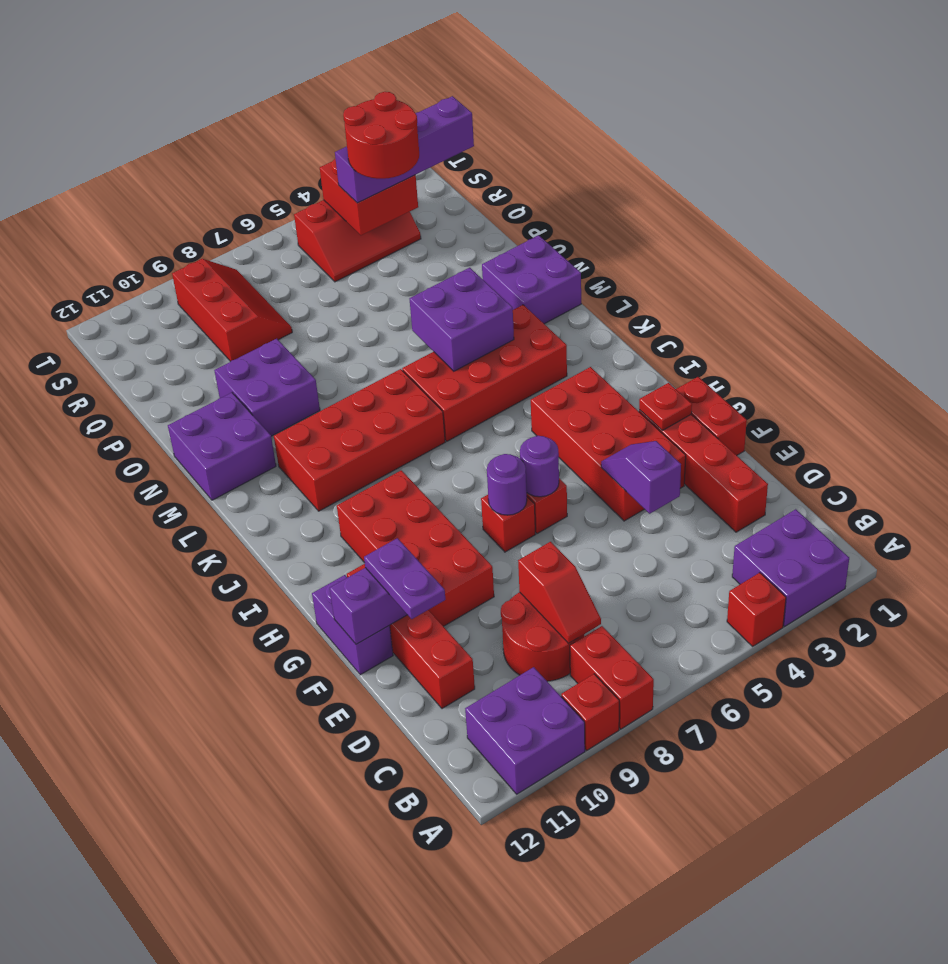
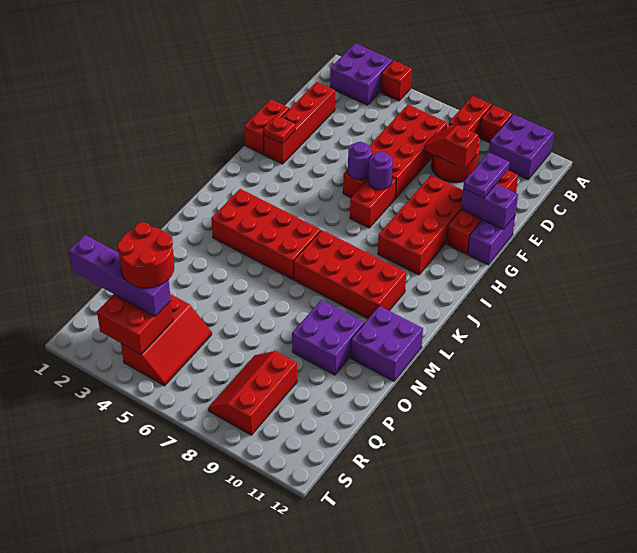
red 1x2 slope [518,542,601,643] -> red 1x2 slope turned to [424,125,478,169]
purple 1x2 slope [601,441,681,514] -> none
red 2x4 brick [531,367,686,521] -> red 2x4 brick moved to [370,105,447,198]
red 1x1 brick [481,495,536,552] -> red 1x2 brick [350,177,396,228]
purple 2x2 brick [410,268,514,371] -> none
purple 2x2 brick [482,235,581,324] -> none
red 2x3 slope [294,200,421,282] -> red 2x3 slope turned to [121,294,212,386]

